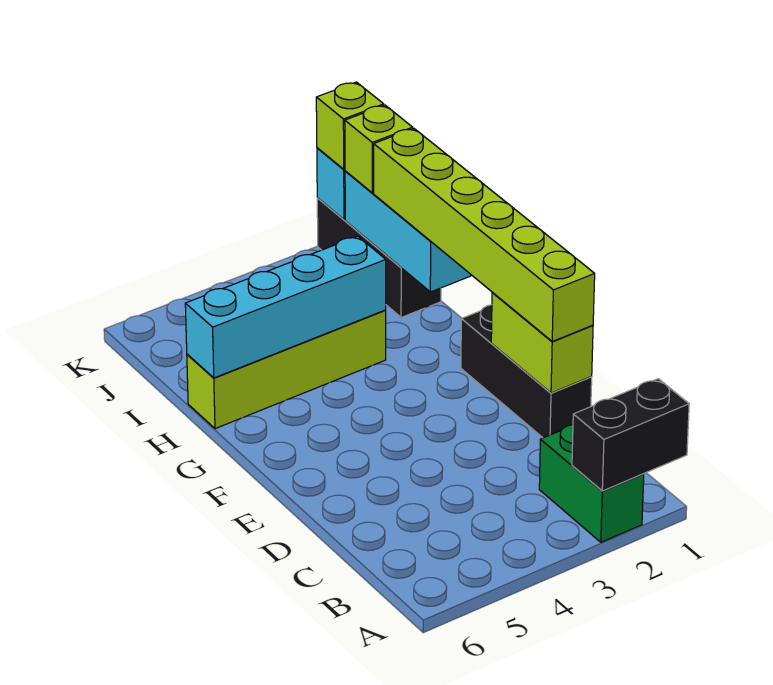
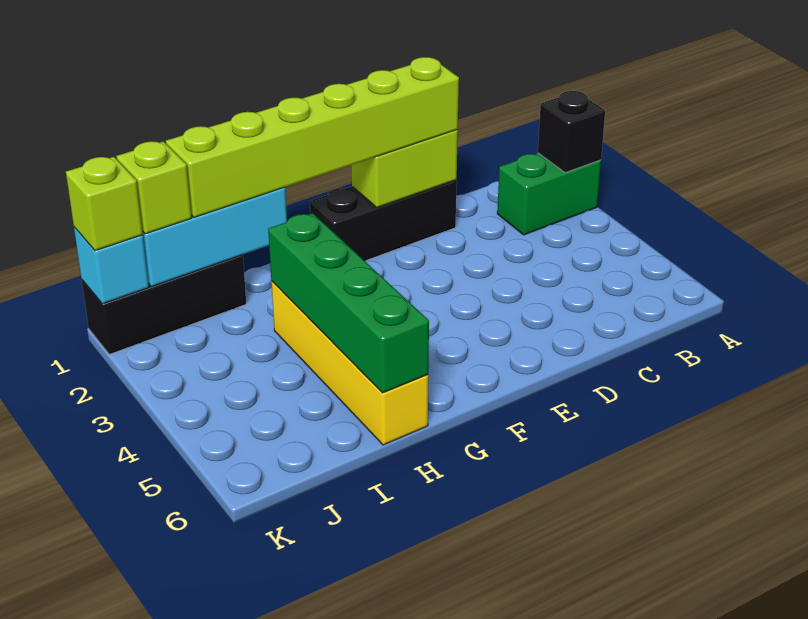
black 1x2 brick [572,379,689,491] -> black 1x1 brick [538,91,605,173]
lime 1x4 brick [187,310,386,429] -> yellow 1x4 brick [271,281,428,445]
cyan 1x4 brick [185,236,386,378] -> green 1x4 brick [268,213,429,393]

